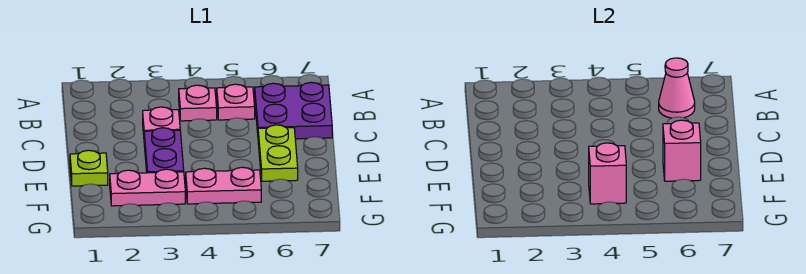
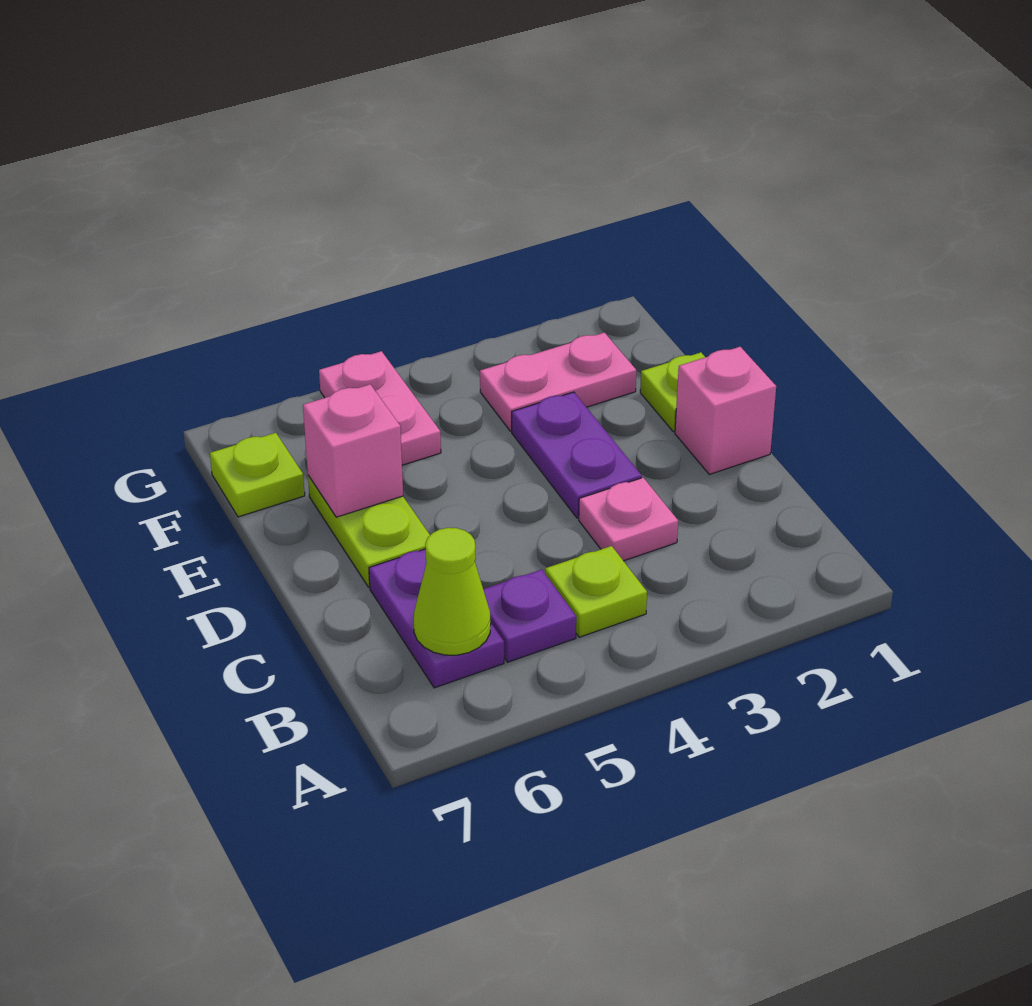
pink 1x1 plate [179,85,217,121] -> lime 1x1 plate [545,546,647,637]
pink 1x1 plate [217,84,255,120] -> purple 1x1 plate [483,569,576,662]
purple 2x2 plate [255,82,332,139] -> purple 1x2 plate [369,549,504,688]
pink 1x1 cone [659,58,695,118] -> lime 1x1 cone [414,528,491,655]
pink 1x2 plate [186,167,261,204] -> pink 1x2 plate turned to [319,351,441,465]
pink 1x1 brick [589,143,626,204] -> pink 1x1 brick moved to [675,347,776,474]
none -> lime 1x1 plate [210,433,305,517]

